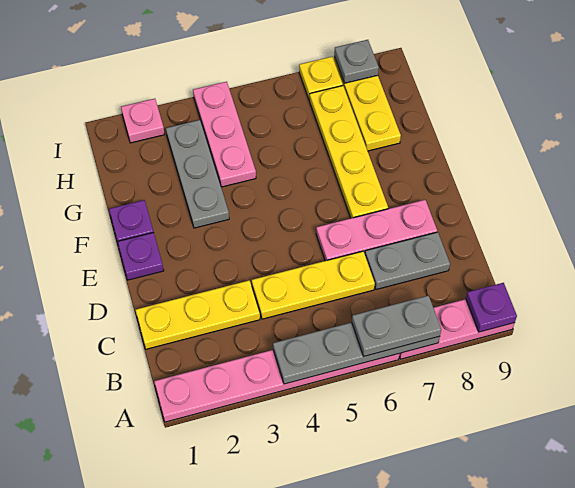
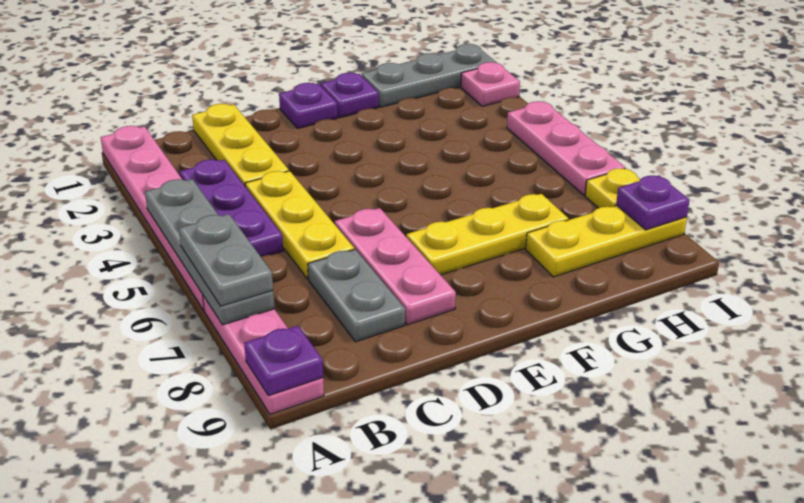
none -> purple 1x3 plate [179,160,283,257]
yellow 1x4 plate [309,86,388,218] -> yellow 1x3 plate [406,194,569,275]
grey 1x3 plate [166,120,229,228] -> grey 1x3 plate moved to [362,44,497,107]
pink 1x3 plate [193,82,256,187] -> pink 1x3 plate turned to [507,101,625,195]
grey 1x1 plate [334,40,379,83] -> purple 1x1 plate [616,175,689,230]

